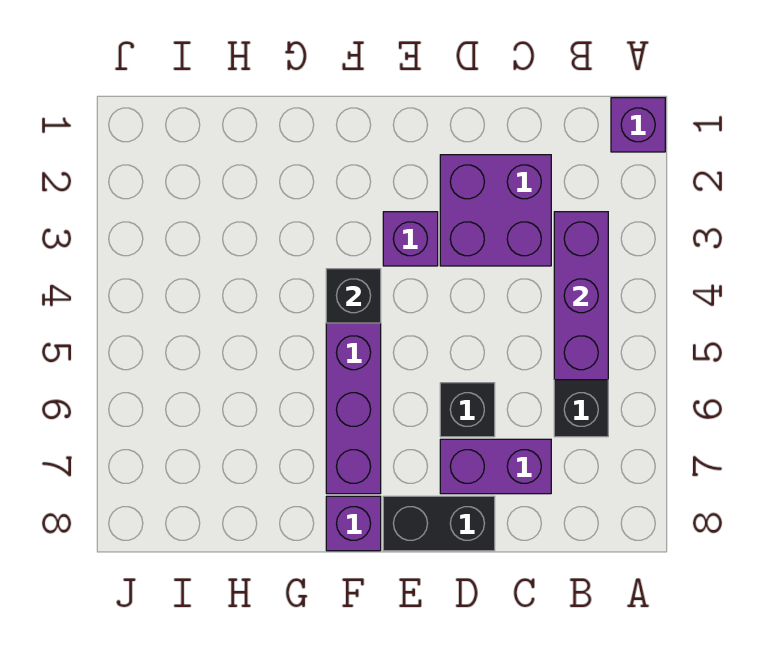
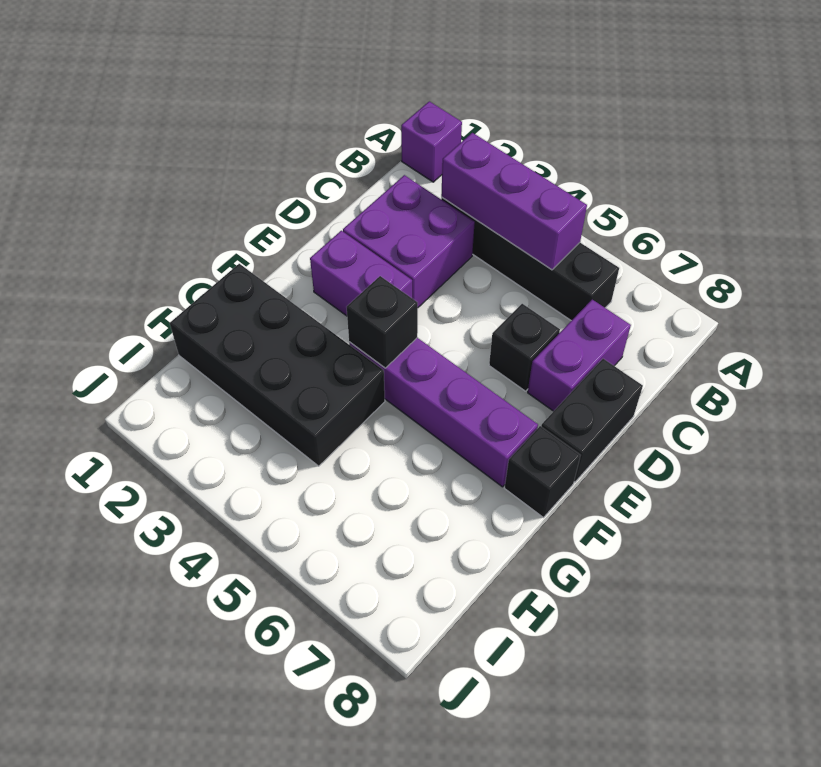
purple 1x1 brick [383,212,438,266] -> purple 1x2 brick [310,231,412,316]
purple 1x1 brick [326,496,381,551] -> black 1x1 brick [505,426,580,518]
none -> black 2x4 brick [170,264,385,466]

